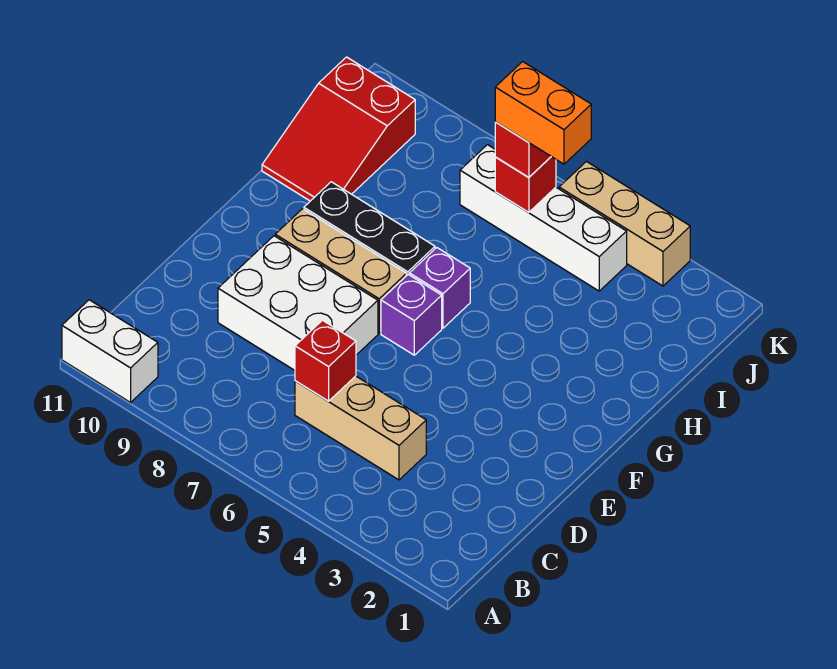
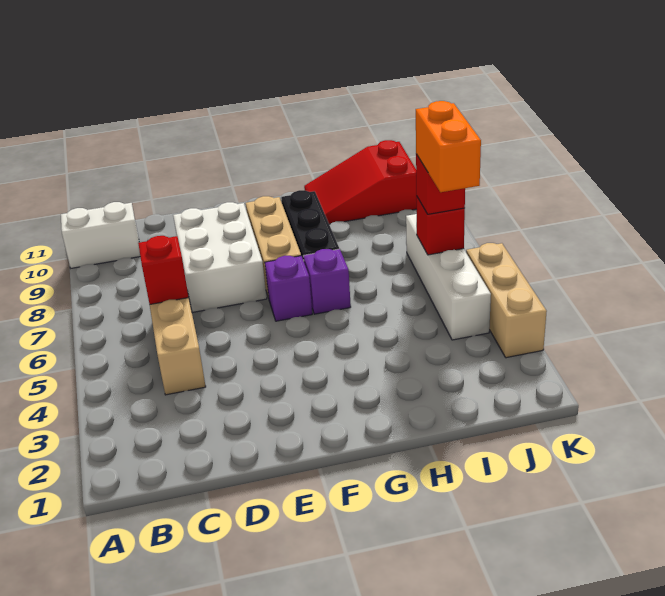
white 1x2 brick [62,300,158,402] -> white 1x2 brick turned to [61,202,140,268]

